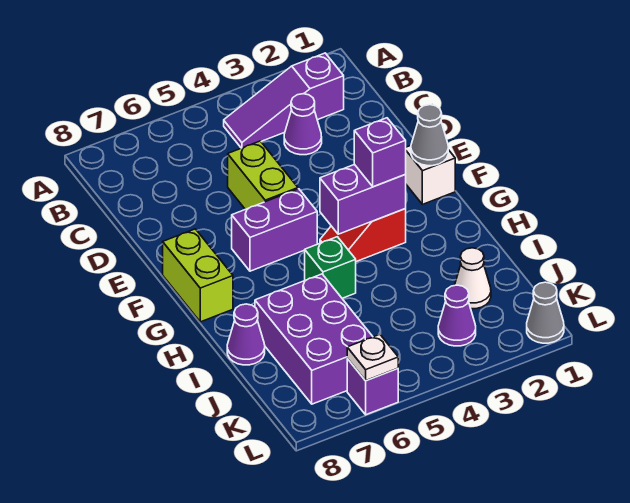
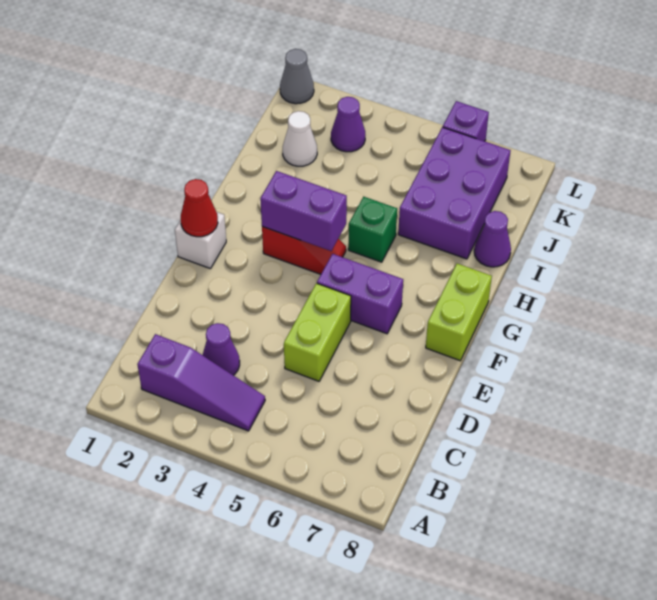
grey 1x1 cone [411,105,448,166] -> red 1x1 cone [181,179,218,237]
purple 1x1 brick [354,118,406,187] -> none
white 1x1 plate [347,334,398,381] -> none

